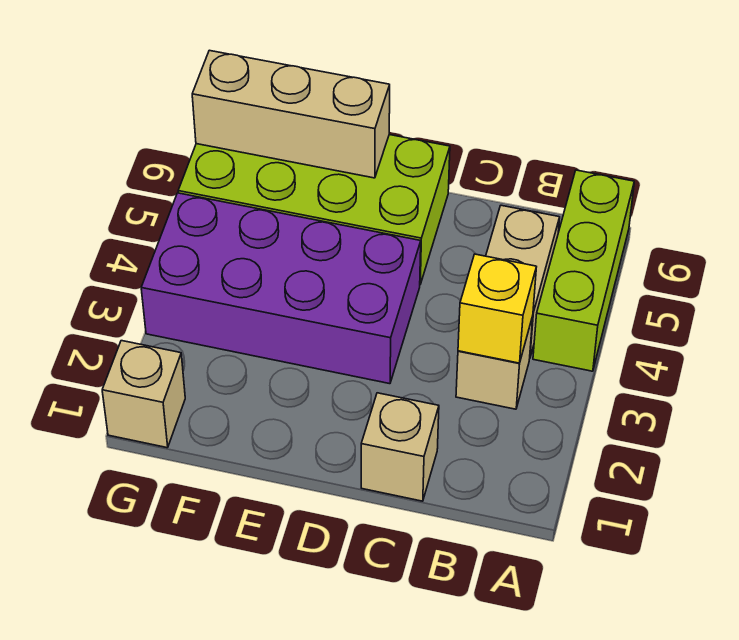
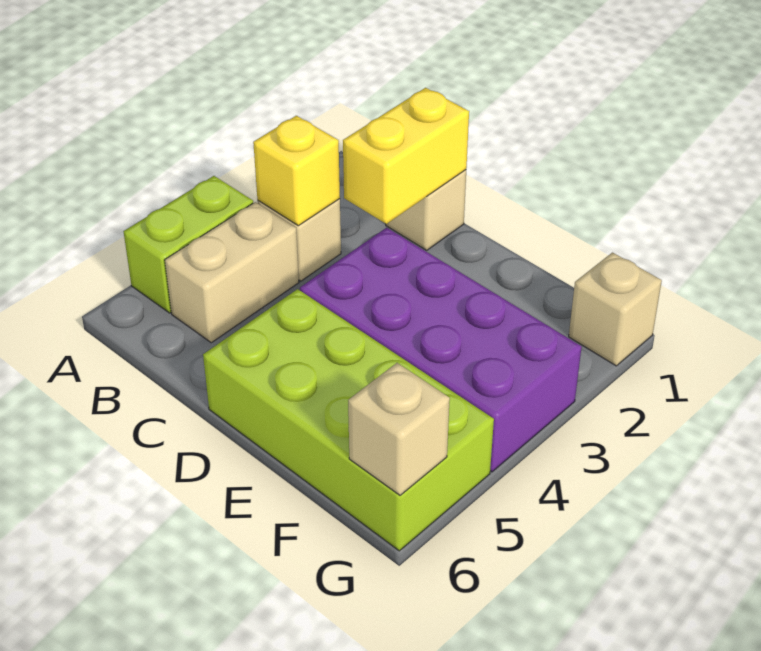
lime 1x3 brick [533,170,634,371] -> lime 1x2 brick [123,176,253,313]
none -> yellow 1x2 brick [343,88,469,224]
tan 1x3 brick [192,50,390,178] -> tan 1x1 brick [348,363,450,495]

